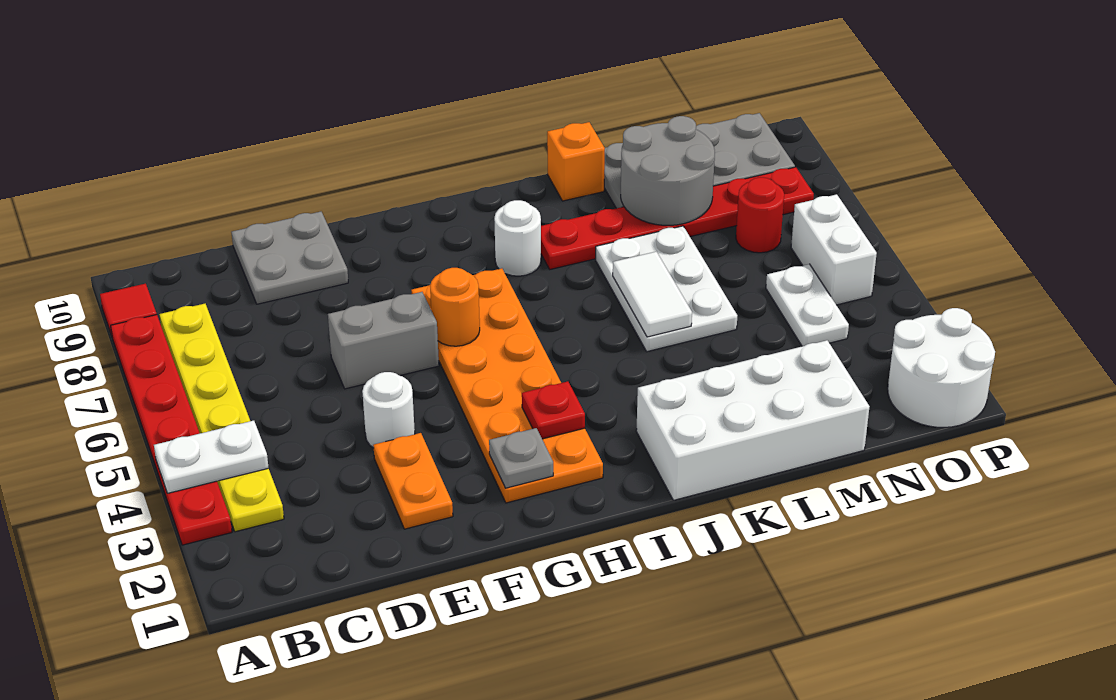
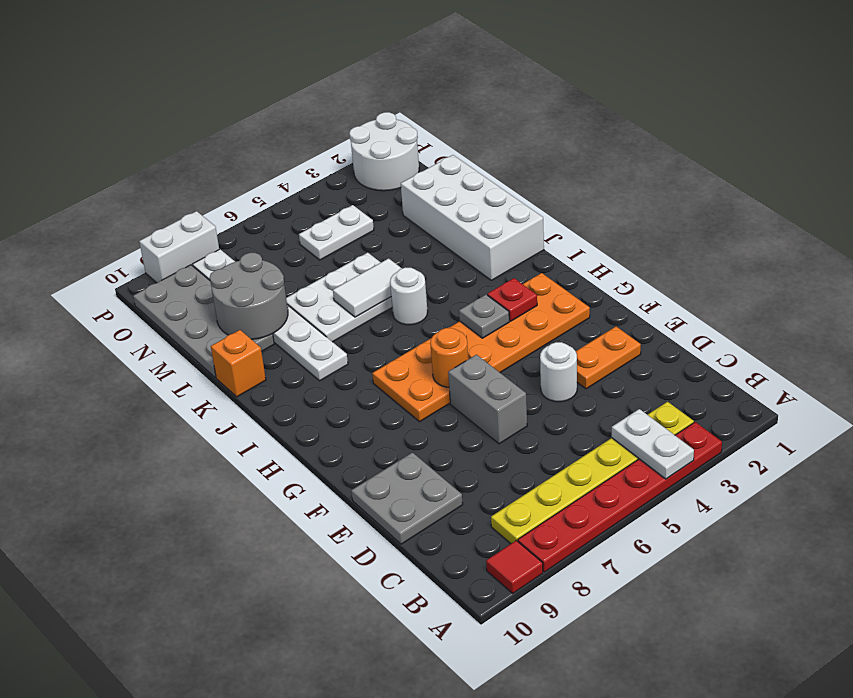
grey 1x1 plate [489,428,553,488] -> grey 1x1 plate moved to [459,295,509,338]
white 1x1 round brick [494,200,541,276] -> white 1x1 round brick moved to [390,267,428,325]
red 1x6 plate [541,167,814,269] -> white 1x6 plate [193,249,348,381]
red 1x1 round brick [736,177,784,253] -> none
white 1x2 brick [791,194,877,305] -> white 1x2 brick moved to [139,211,219,283]

